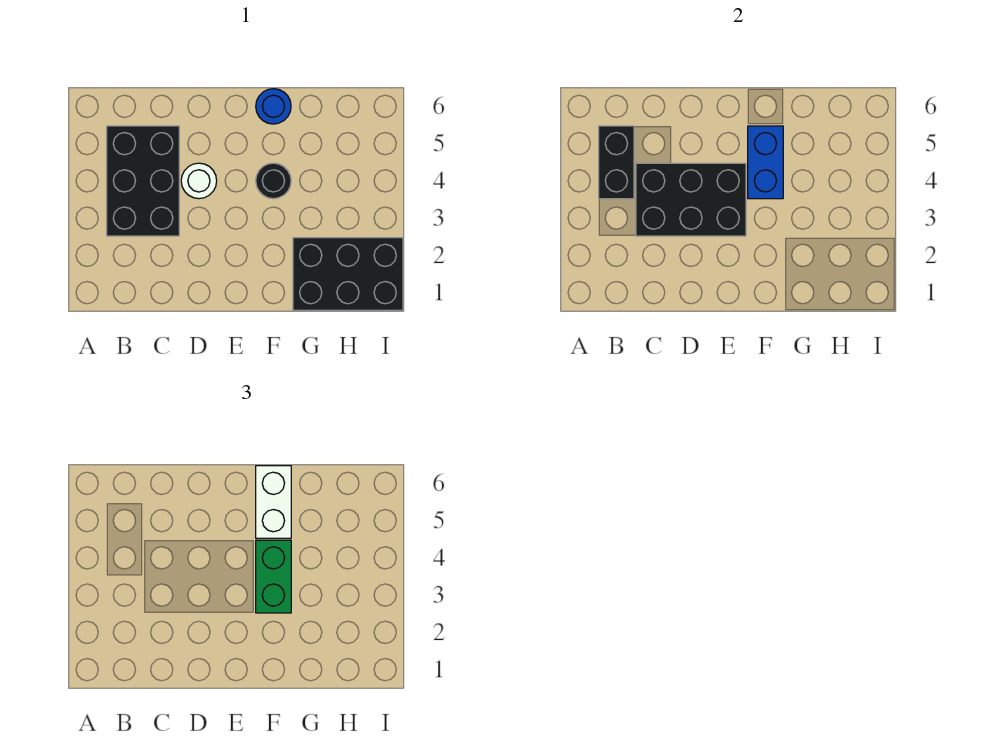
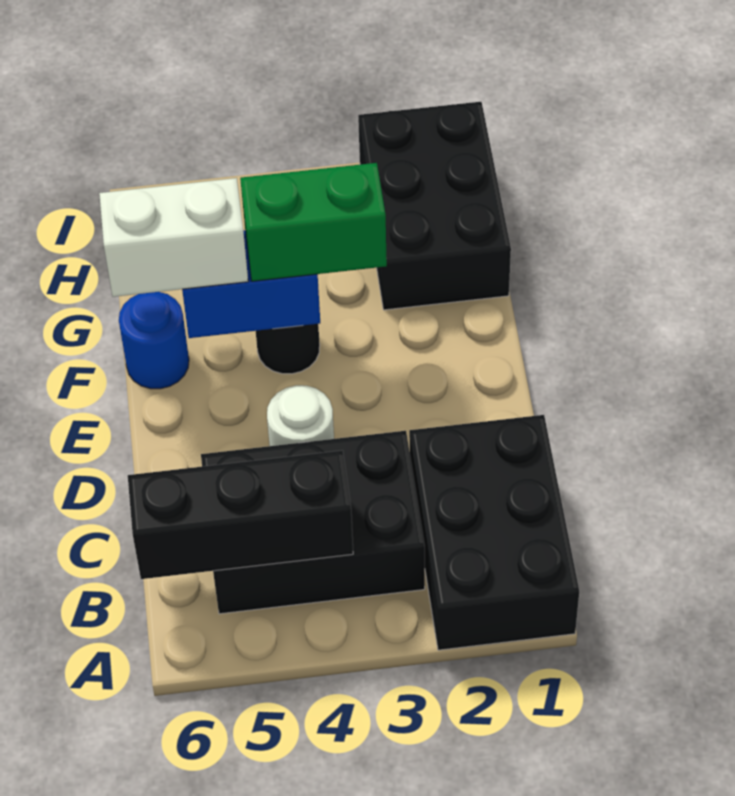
black 1x2 brick [599,126,634,199] -> black 1x3 brick [128,450,353,579]
black 2x3 brick [636,163,746,236] -> black 2x3 brick moved to [409,415,579,650]

